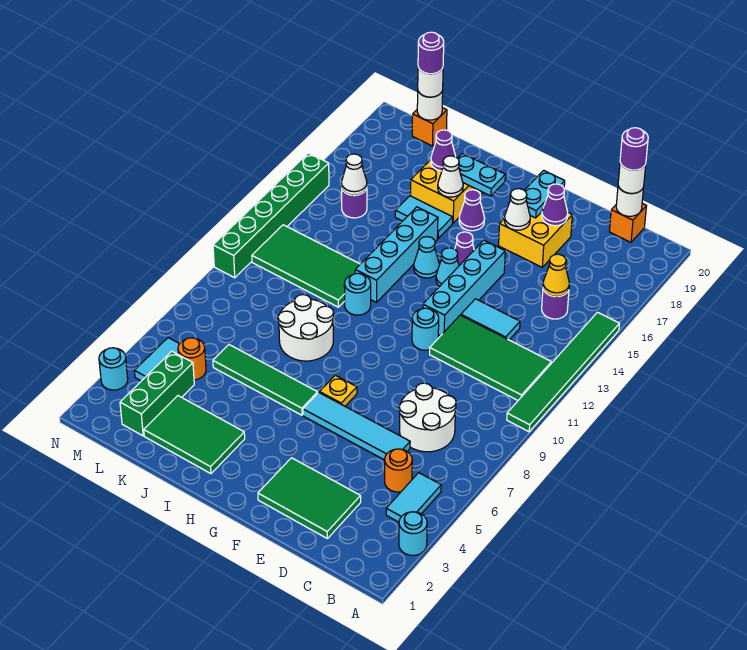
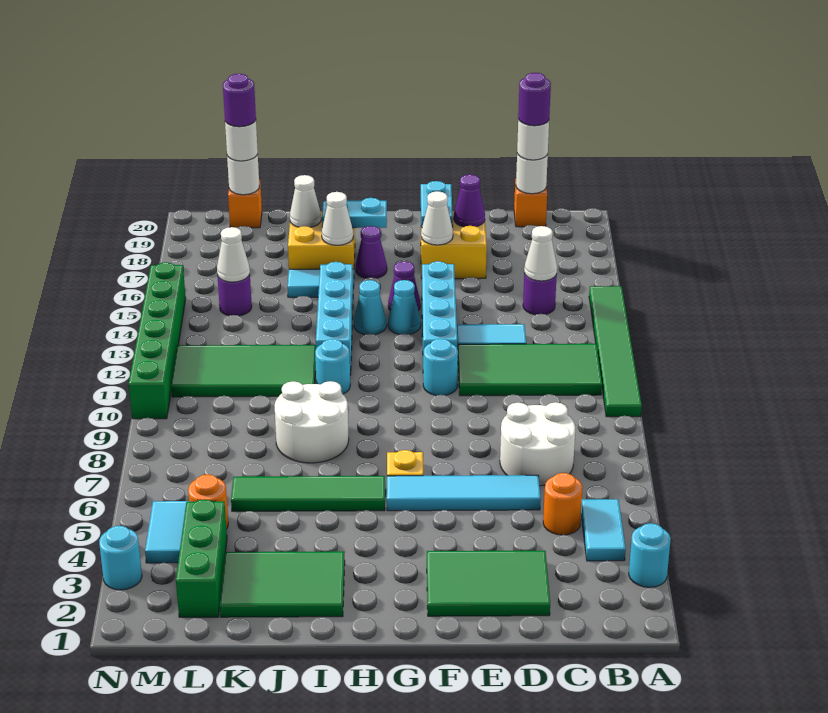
yellow 1x1 cone [543,254,569,297] -> white 1x1 cone [524,226,557,281]
purple 1x1 cone [431,130,456,171] -> white 1x1 cone [290,175,321,227]

